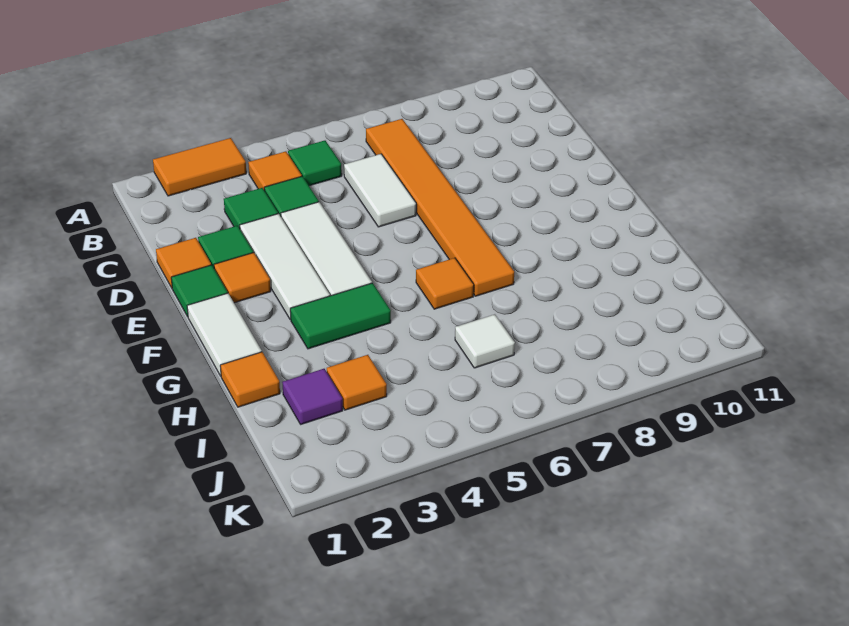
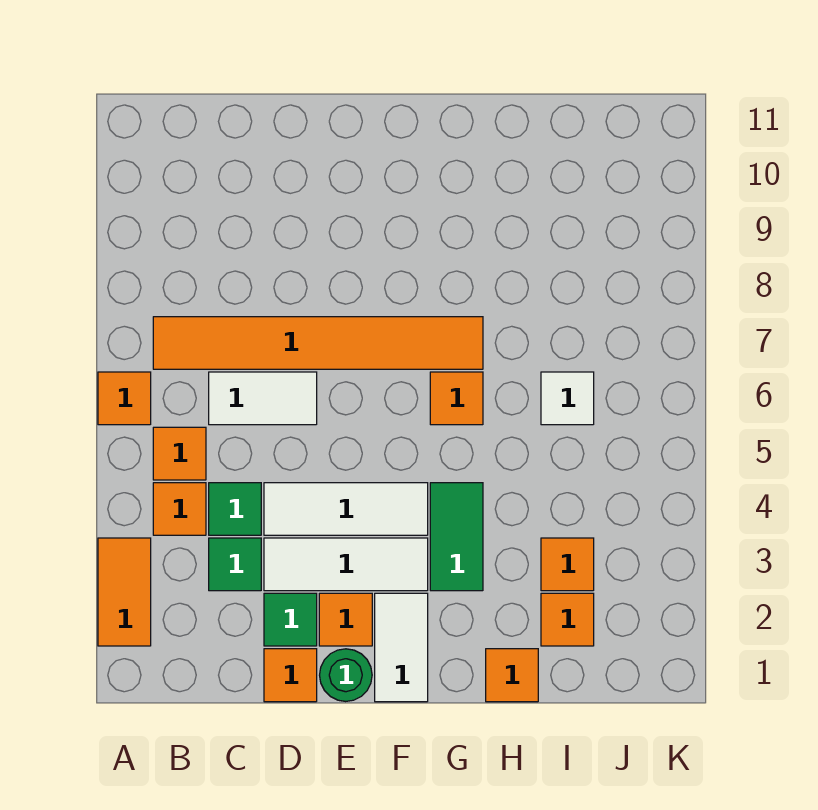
none -> orange 1x1 tile [98,372,151,425]
green 1x1 tile [288,141,342,186] -> orange 1x1 tile [153,427,206,480]
green 1x1 tile [171,265,228,317] -> green 1x1 round brick [320,649,372,701]
white 1x2 tile [187,293,262,376] -> white 1x2 tile turned to [375,593,428,702]
purple 1x1 tile [282,369,343,424] -> orange 1x1 tile [541,593,594,646]

